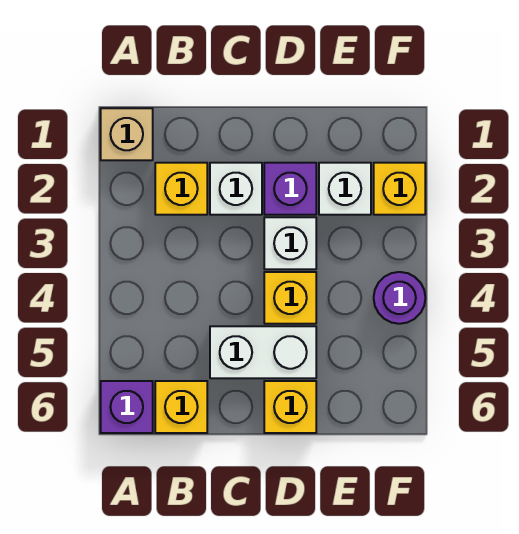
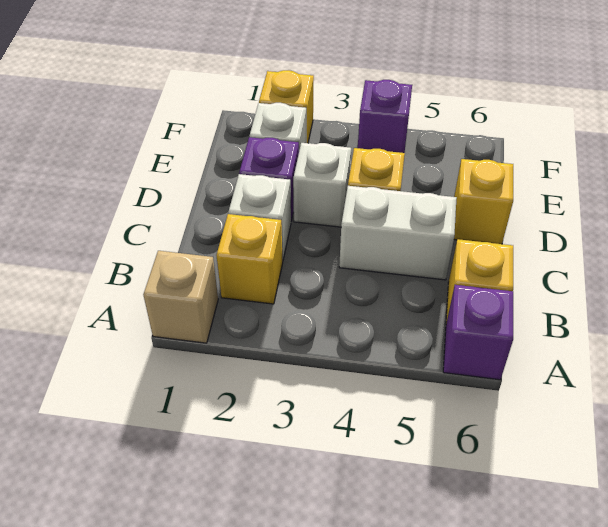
white 1x2 brick [210,326,316,378] -> white 1x2 brick turned to [339,186,457,280]
purple 1x1 round brick [374,272,425,324] -> purple 1x1 brick [358,80,412,153]

